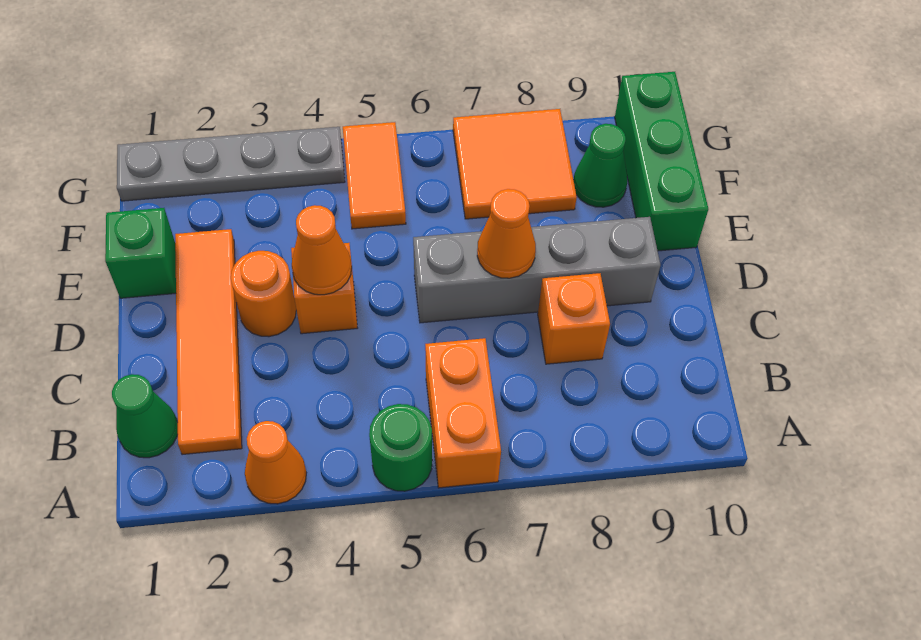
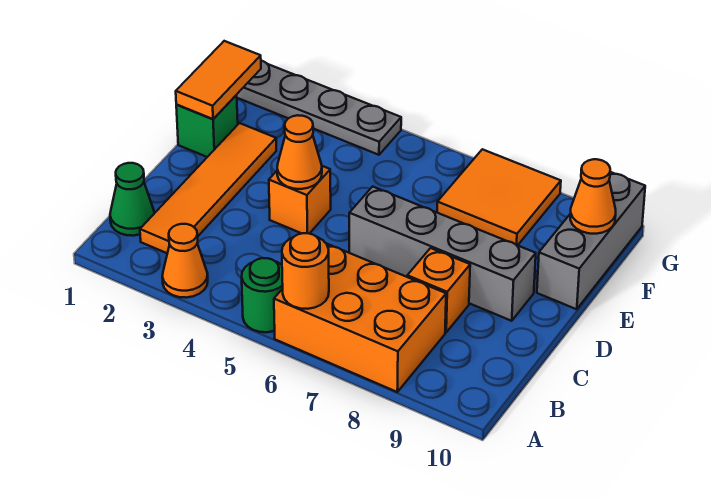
orange 1x2 brick [425,338,501,488] -> orange 2x3 brick [274,243,446,392]
orange 1x1 round brick [231,251,296,337] -> orange 1x1 round brick moved to [282,233,329,309]
orange 1x1 cone [477,189,536,278] -> orange 1x1 cone moved to [570,159,616,234]
green 1x3 brick [615,72,708,251] -> grey 1x3 brick [537,172,645,309]
orange 1x2 tile [343,122,406,229] -> orange 1x2 tile moved to [176,41,261,119]
green 1x1 cone [573,124,627,207] -> none

